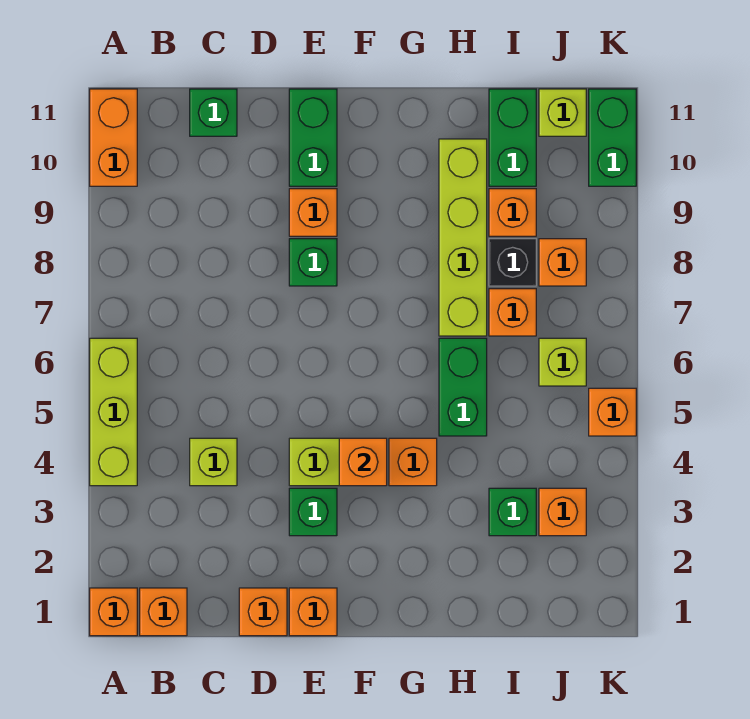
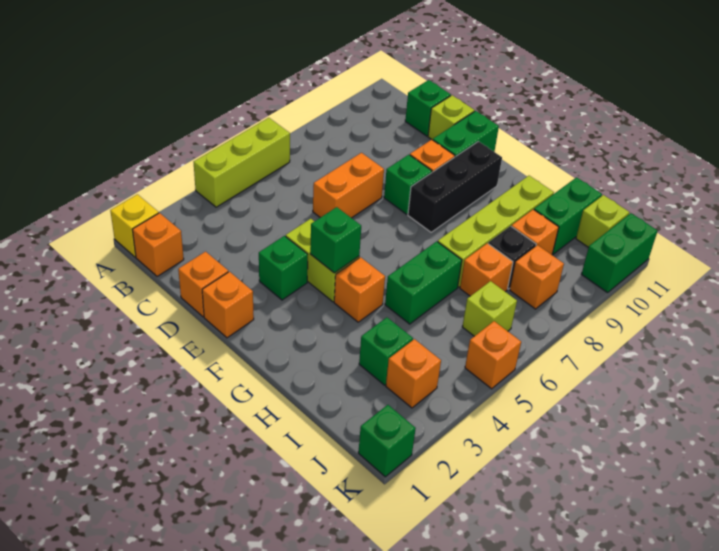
orange 1x1 brick [90,588,137,636] -> yellow 1x1 brick [110,194,159,257]
orange 1x2 brick [90,89,137,186] -> orange 1x2 brick moved to [313,153,384,218]
lime 1x1 brick [190,438,237,486] -> lime 1x1 brick moved to [428,95,475,140]
orange 1x1 brick [339,438,387,486] -> green 1x1 brick [310,207,361,273]
none -> black 1x3 brick [408,141,502,232]
none -> green 1x1 brick [358,405,416,477]

